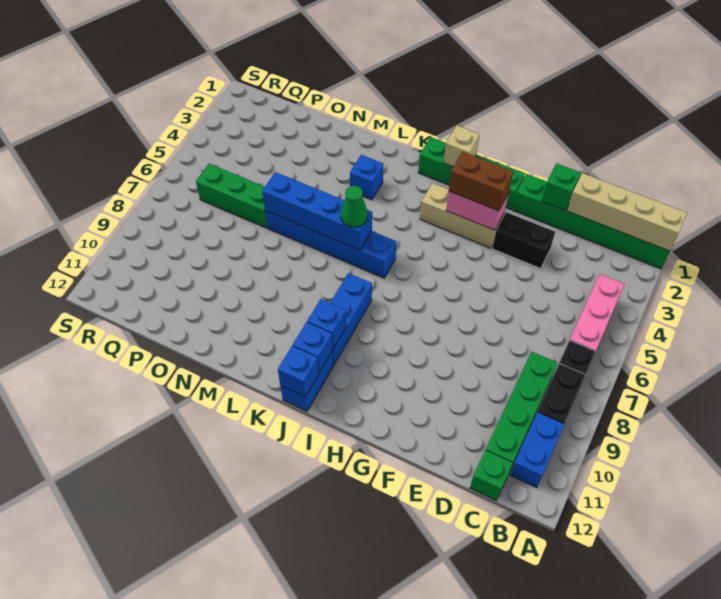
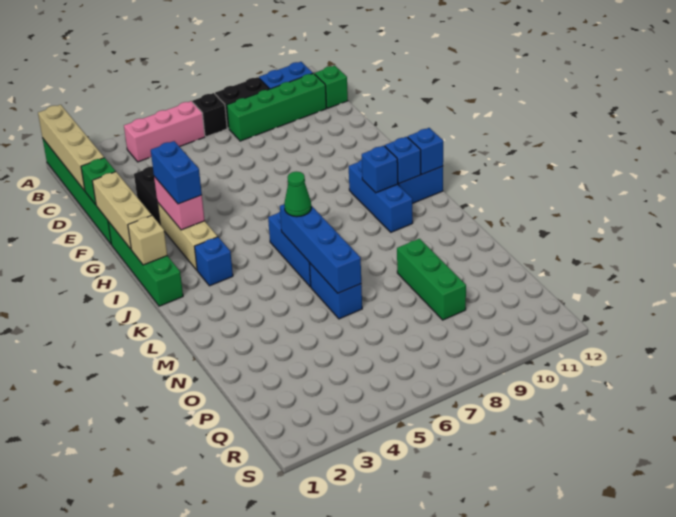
none -> tan 1x3 brick [92,172,152,249]
brown 1x2 brick [449,152,513,211] -> blue 1x2 brick [151,141,202,204]
blue 1x3 brick [330,273,372,364] -> blue 1x3 brick turned to [349,160,413,232]
blue 1x1 brick [350,155,383,200] -> blue 1x1 brick moved to [195,237,233,286]
green 1x3 brick [196,164,267,228] -> green 1x3 brick moved to [397,239,466,320]

